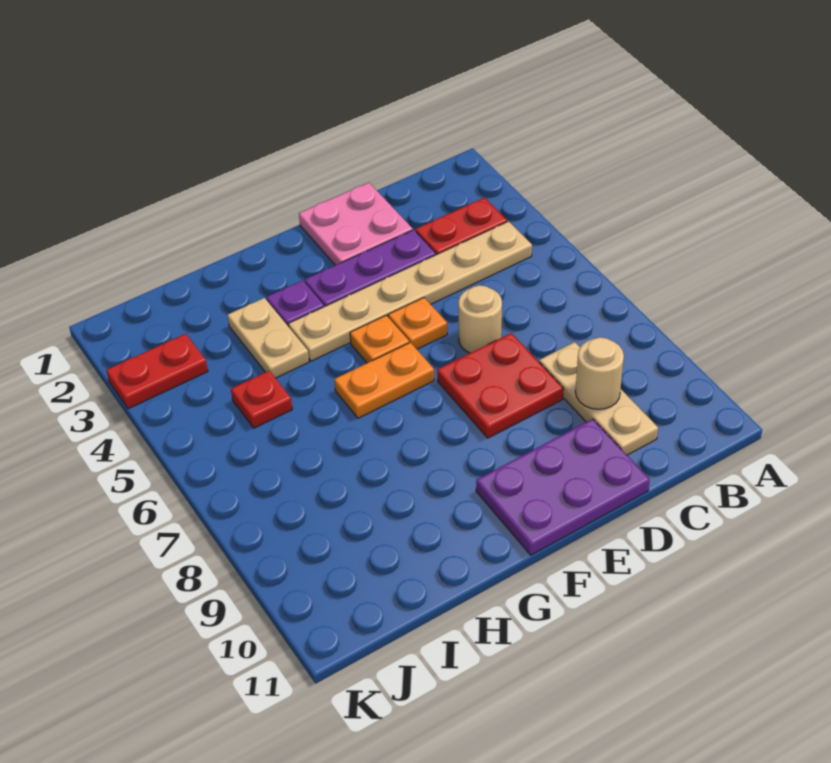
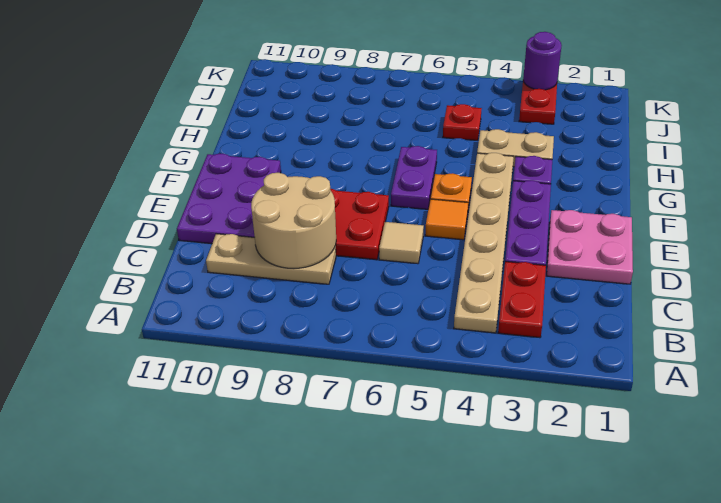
tan 1x1 round brick [575,337,624,409] -> tan 2x2 round brick [251,173,336,268]
tan 1x1 round brick [458,285,502,353] -> tan 1x1 tile [379,222,424,264]
orange 1x1 plate [388,298,447,349] -> orange 1x1 tile [425,199,468,240]
orange 1x2 plate [334,342,434,418] -> purple 1x2 plate [391,146,437,209]
none -> purple 1x1 round brick [523,32,562,90]

